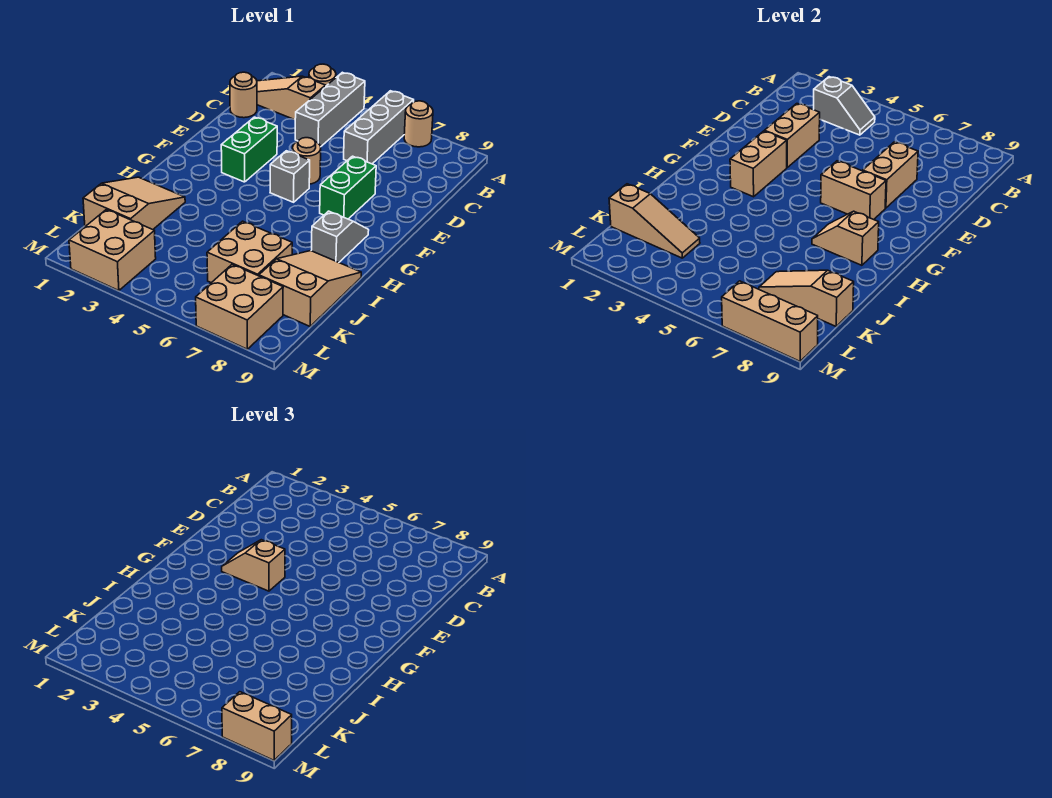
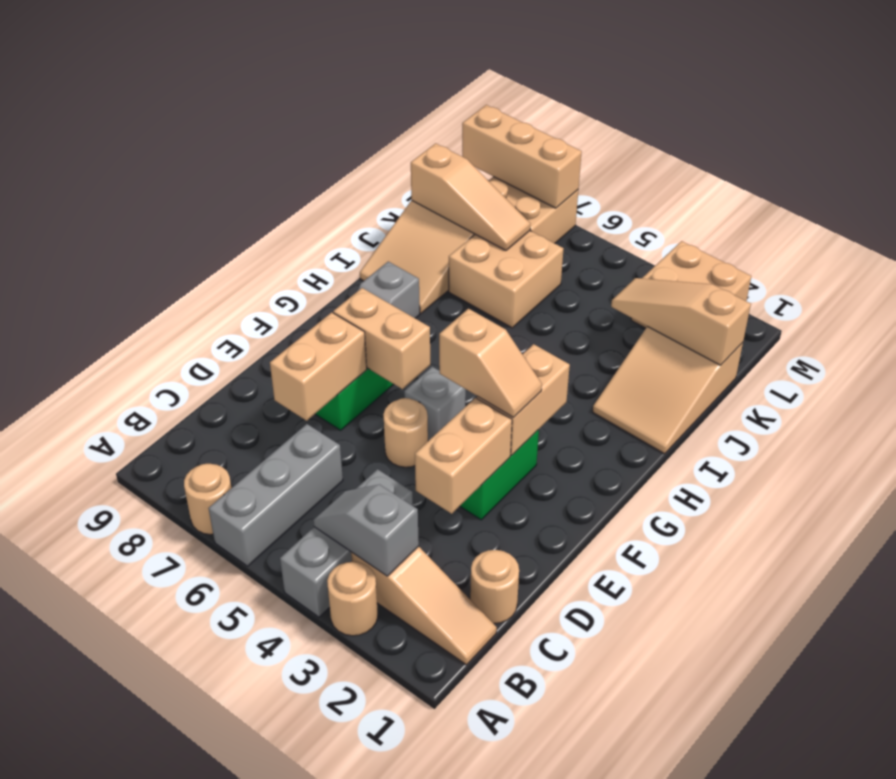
tan 1x2 slope [812,211,879,265] -> none
tan 1x2 brick [222,692,292,760] -> none

